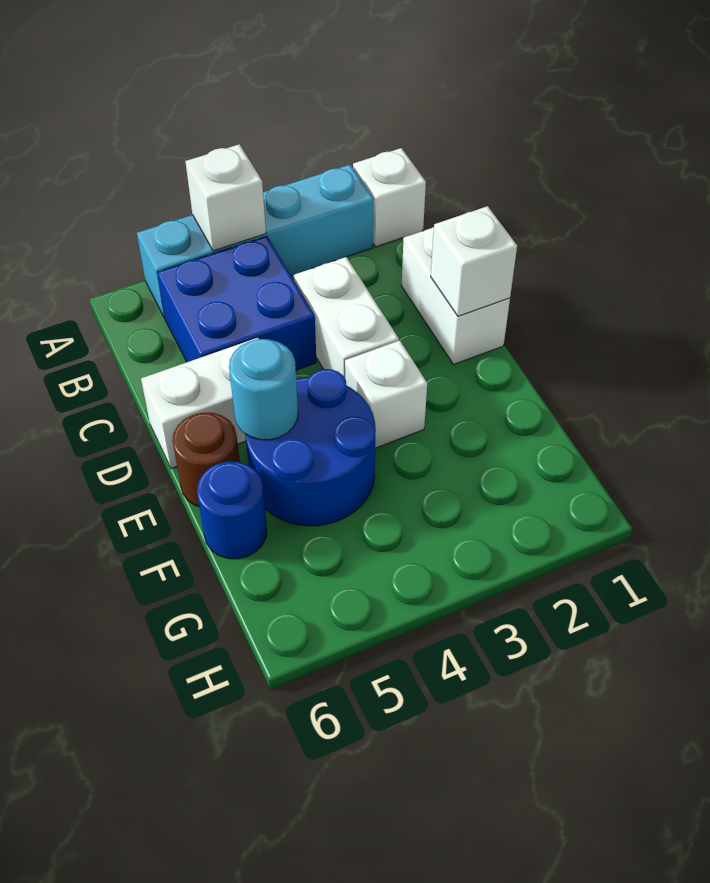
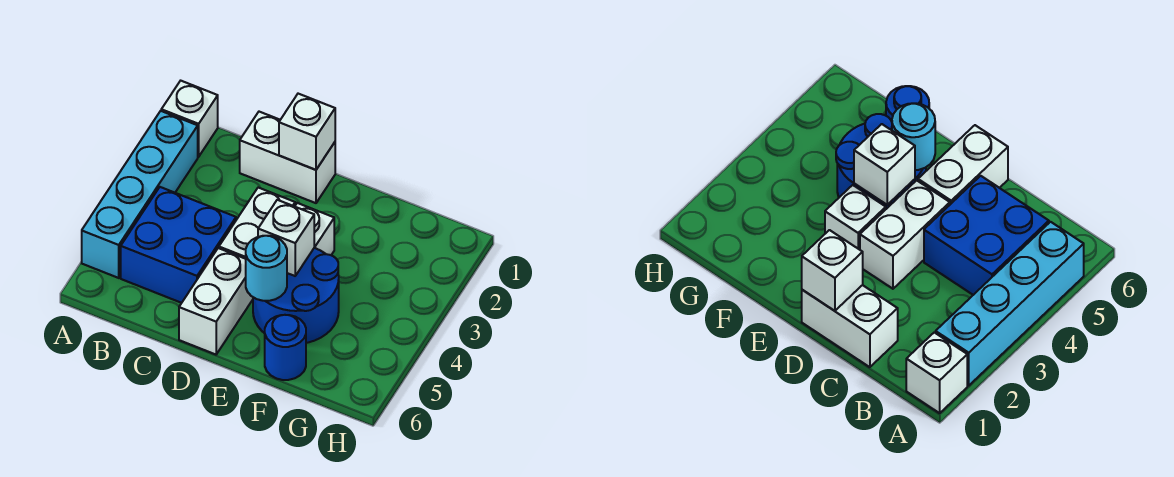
white 1x1 brick [185,144,266,251] -> white 1x1 brick moved to [258,200,314,276]
white 1x2 brick [294,257,399,378] -> white 1x2 brick turned to [219,188,295,259]
brown 1x1 round brick [173,413,240,506] -> none

